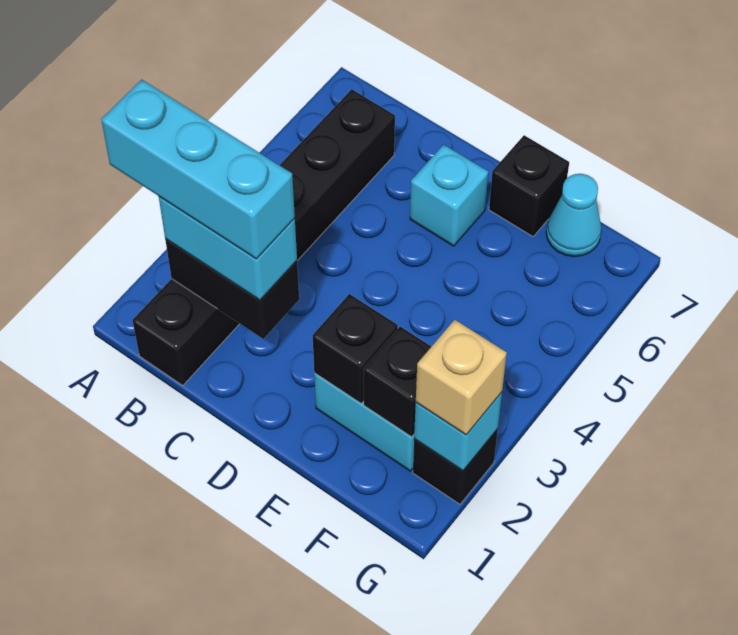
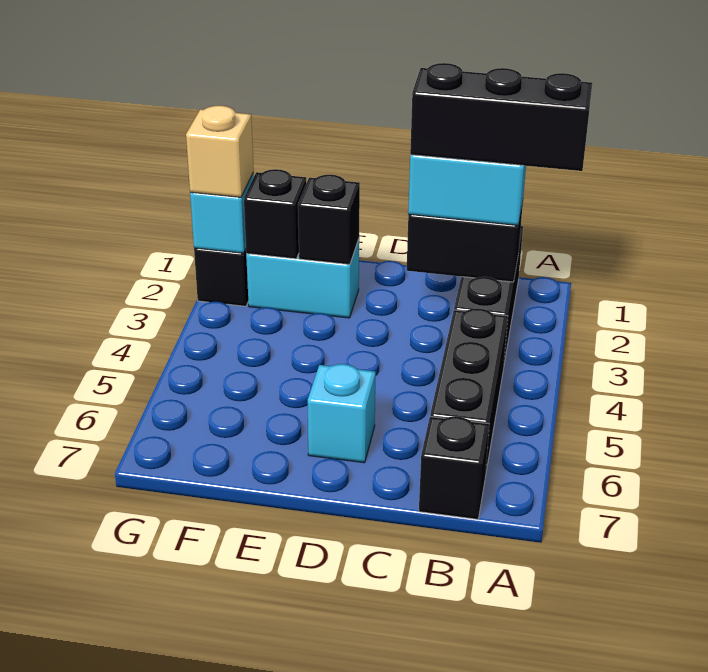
cyan 1x3 brick [101,80,295,259] -> black 1x3 brick [410,63,592,171]
black 1x1 brick [489,135,569,236] -> black 1x1 brick moved to [419,416,489,519]
cyan 1x1 cone [546,174,602,257] -> none

